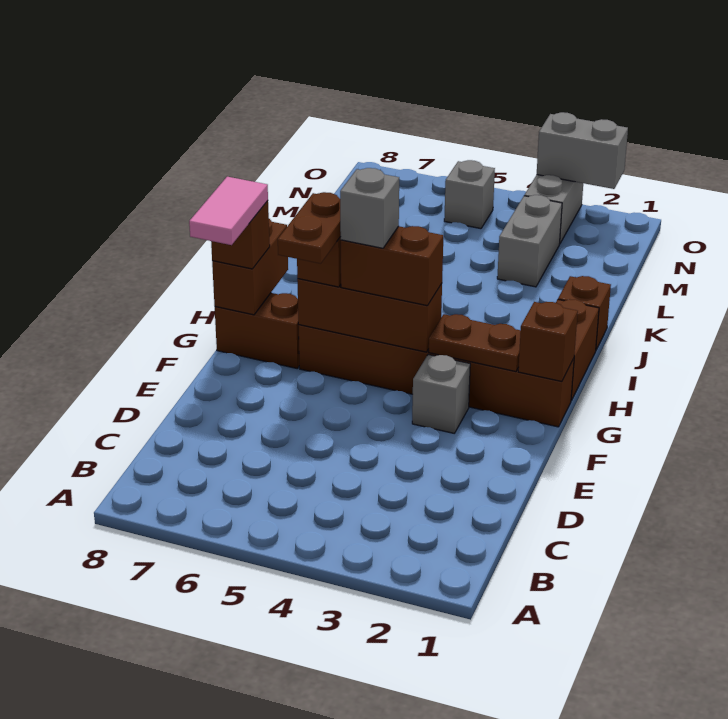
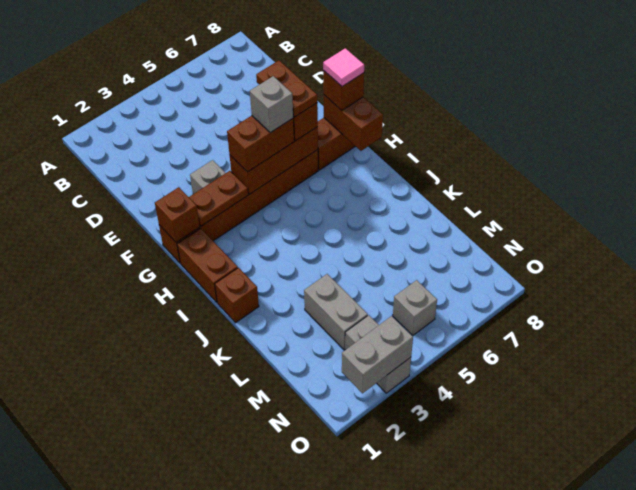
pink 1x2 tile [189,177,268,245] -> pink 1x1 tile [323,48,364,87]

